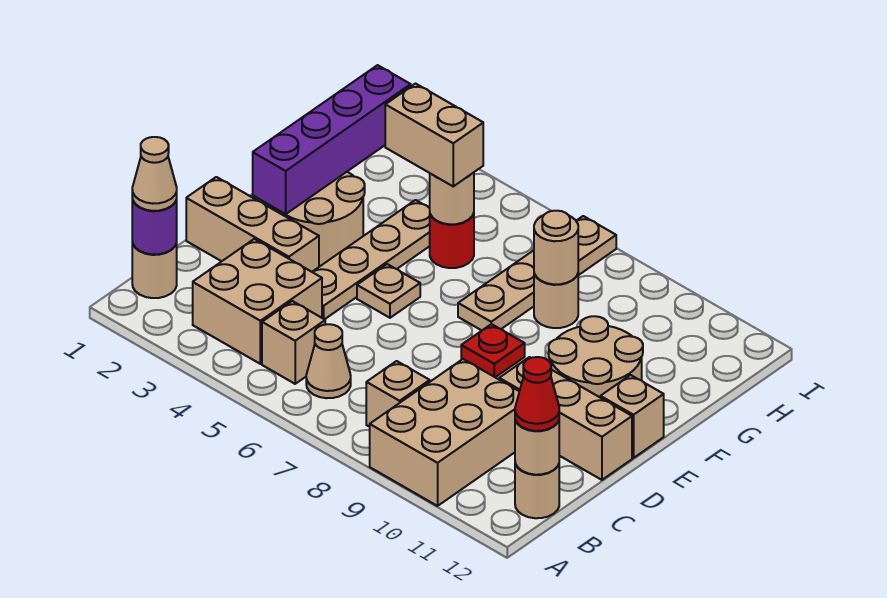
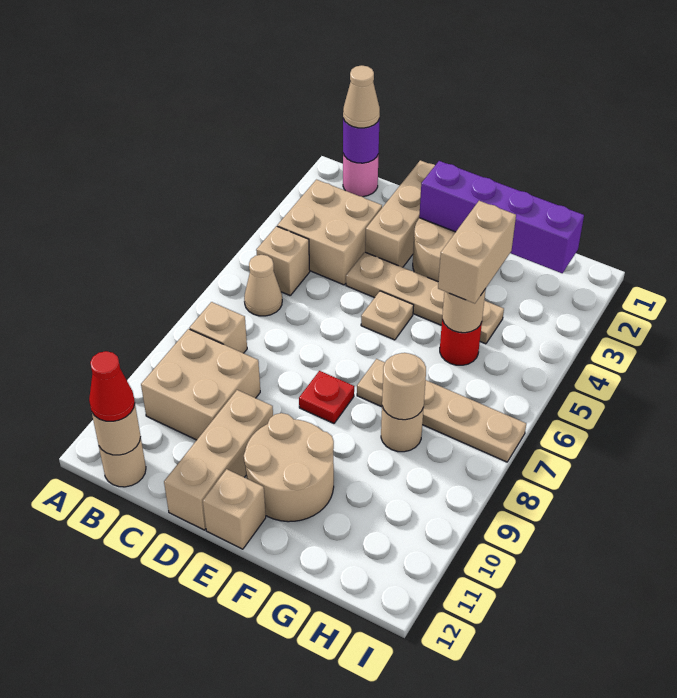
tan 2x3 brick [370,359,519,506] -> tan 2x2 brick [141,329,260,440]
tan 1x1 round brick [132,242,177,298] -> pink 1x1 round brick [343,154,379,197]

